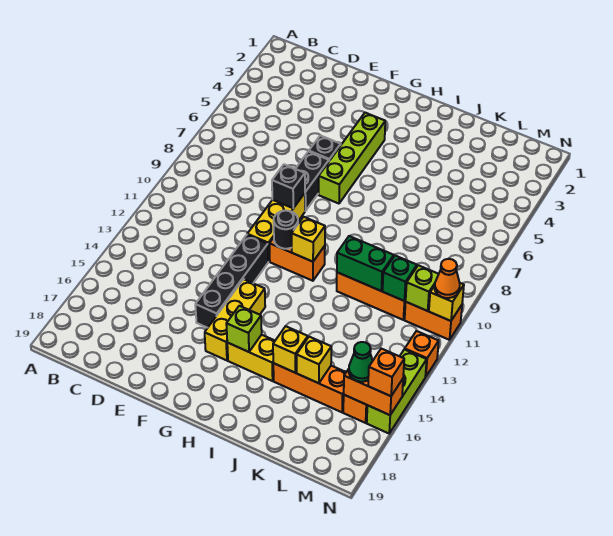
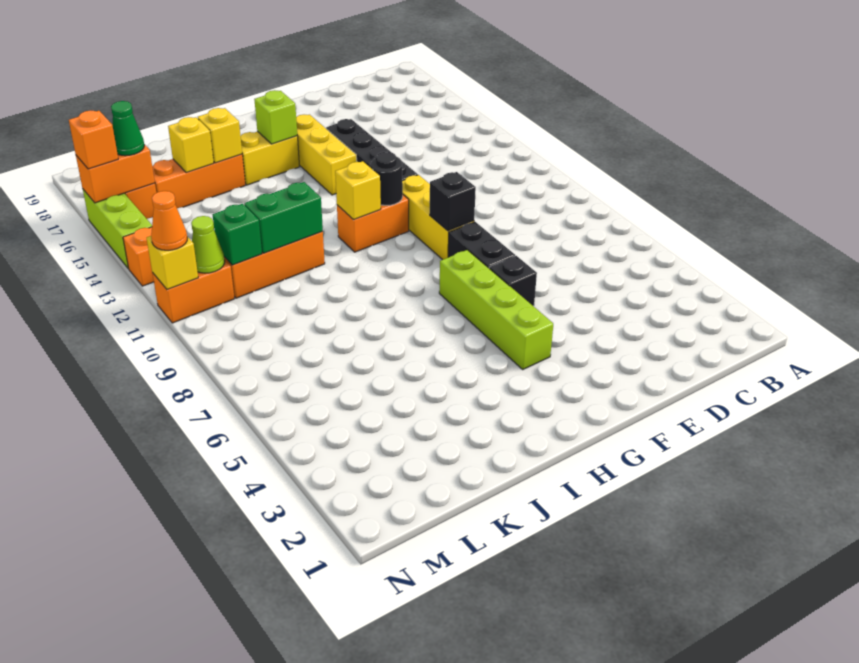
lime 1x1 brick [406,265,439,311] -> lime 1x1 cone [191,216,225,273]

